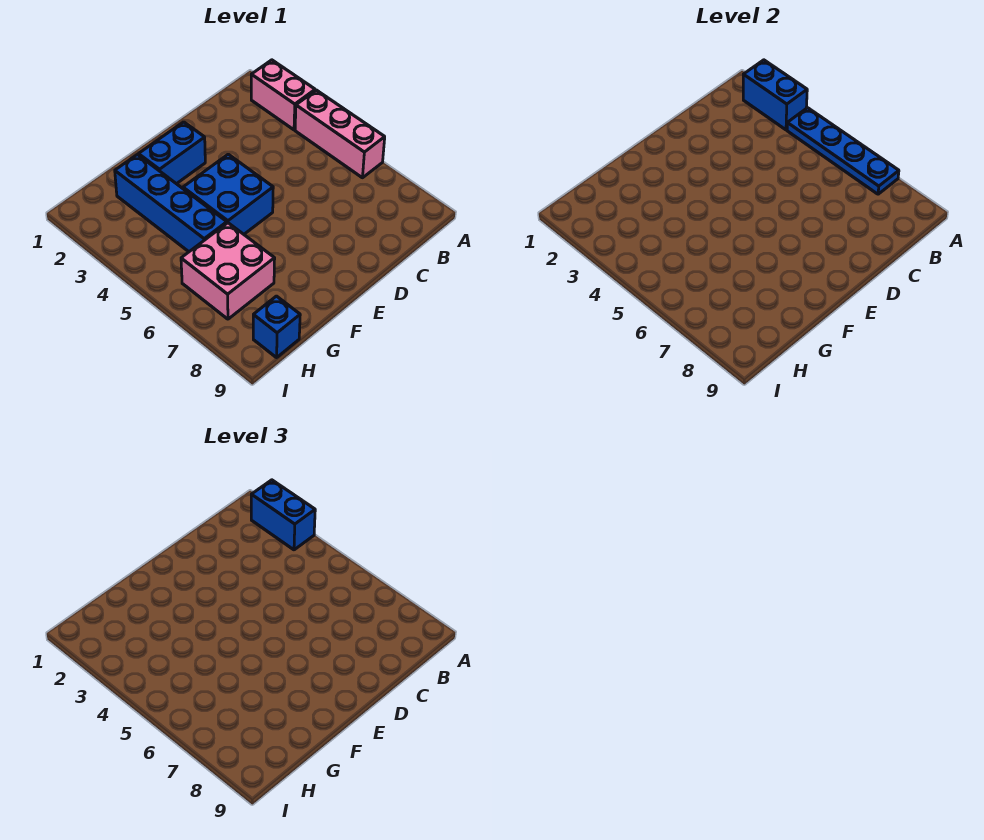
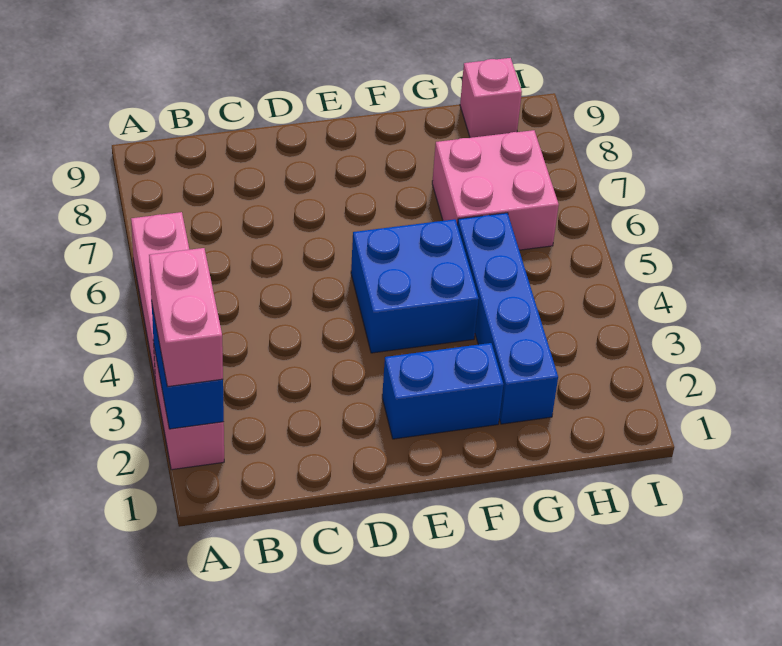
blue 1x2 brick [251,480,315,550] -> pink 1x2 brick [149,248,223,387]
blue 1x4 plate [787,108,899,194] -> none
blue 1x1 brick [253,296,300,358] -> pink 1x1 brick [460,58,522,138]

